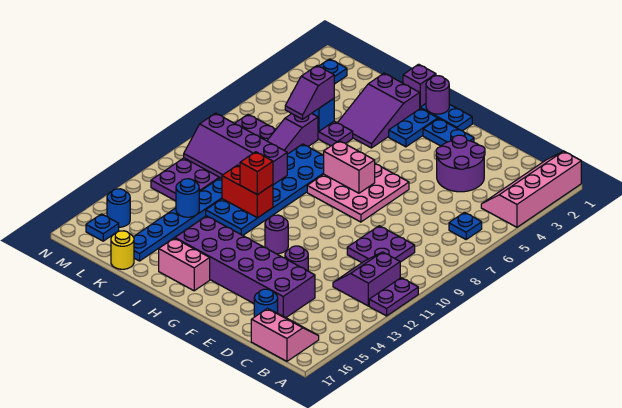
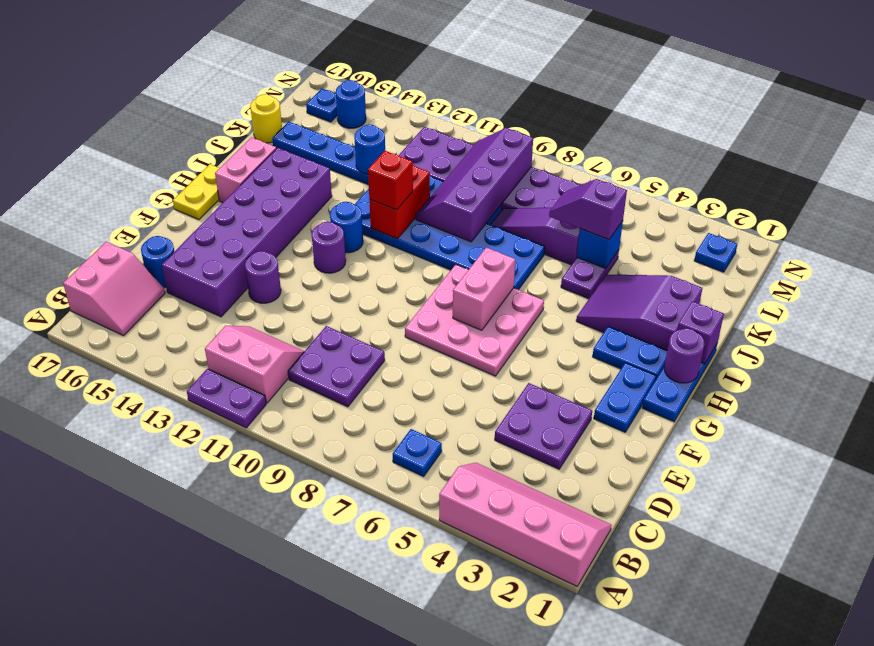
purple 2x2 slope [333,252,400,306] -> pink 2x2 slope [205,326,304,403]
purple 2x2 round brick [436,135,485,192] -> purple 2x2 plate [495,383,592,469]
none -> yellow 1x2 plate [173,164,219,220]
none -> blue 1x1 round brick [330,202,363,253]

